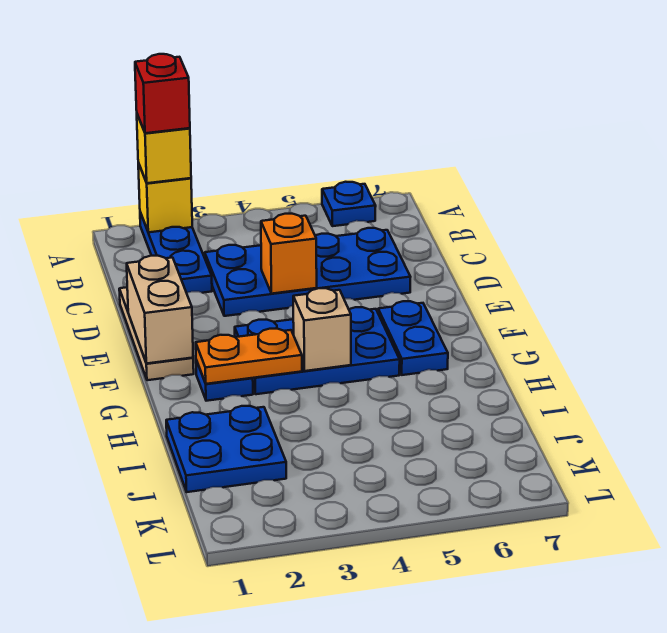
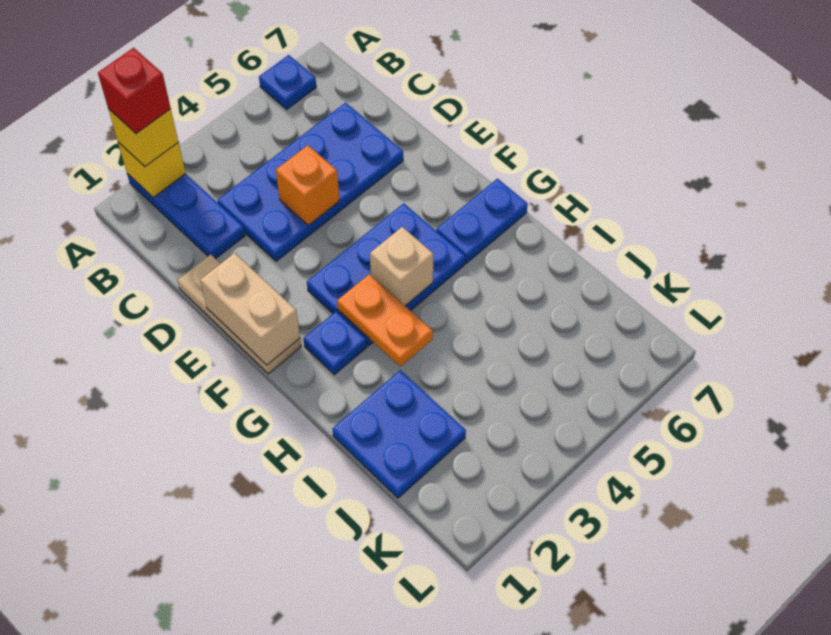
blue 1x2 plate [378,301,448,375] -> blue 1x2 plate turned to [436,179,528,263]
orange 1x2 plate [196,329,302,384] -> orange 1x2 plate turned to [337,274,433,366]

